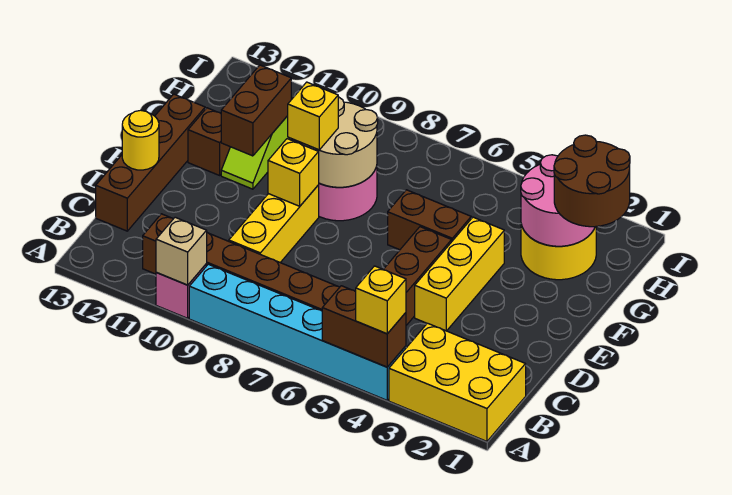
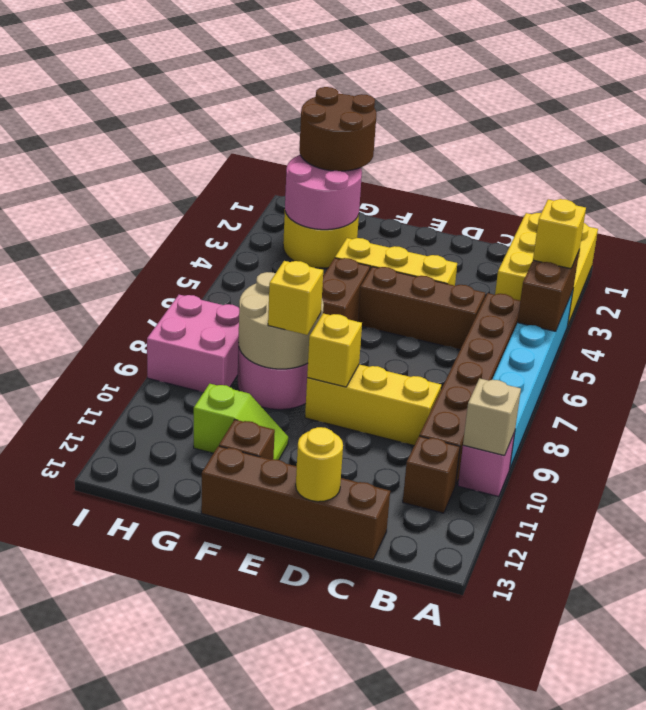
brown 1x2 brick [221,65,291,156] -> none
none -> pink 2x2 brick [147,295,239,392]

